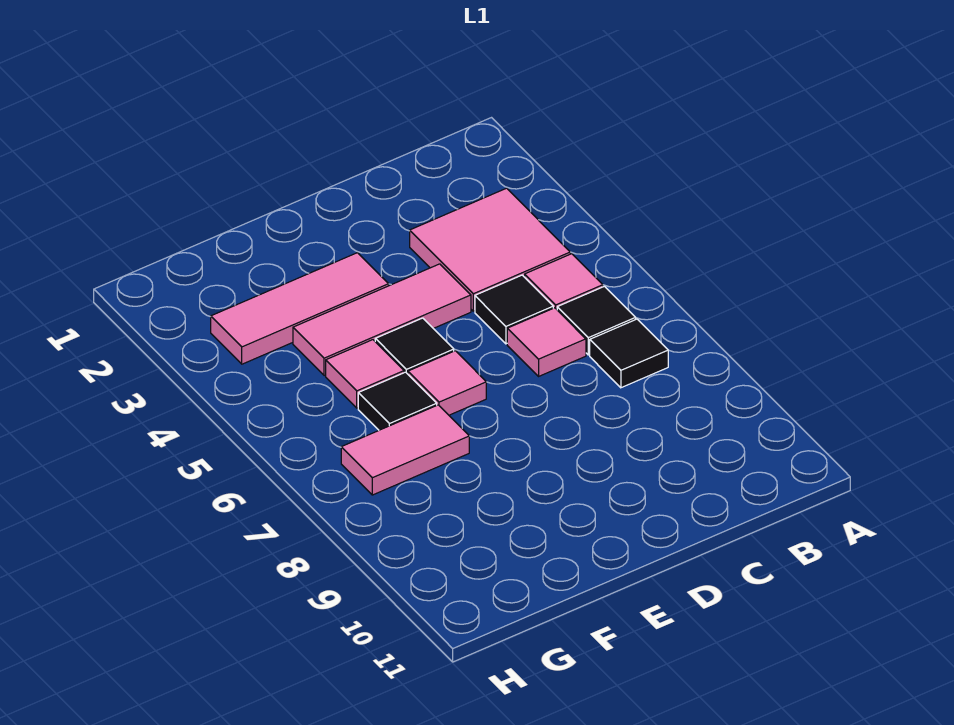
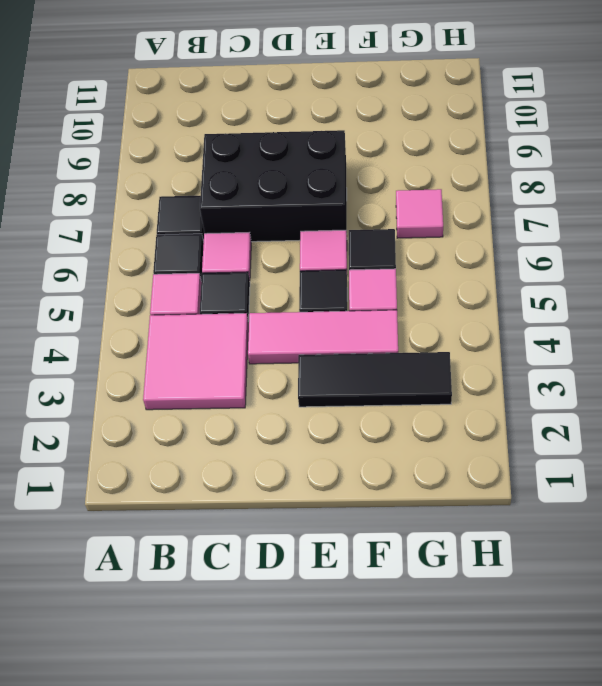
none -> black 2x3 brick [200,130,347,242]
pink 1x3 tile [211,253,389,364] -> black 1x3 tile [298,352,452,407]
pink 1x2 tile [341,405,469,495] -> pink 1x1 tile [396,189,443,238]

